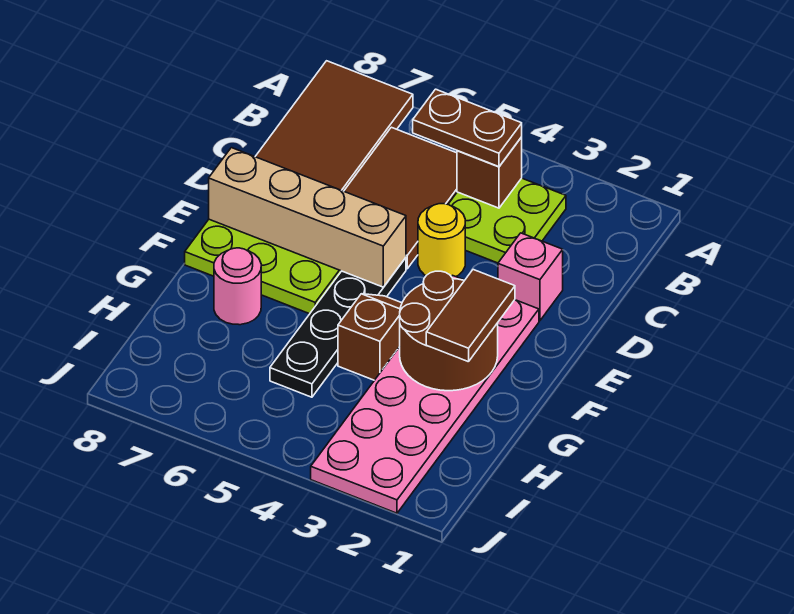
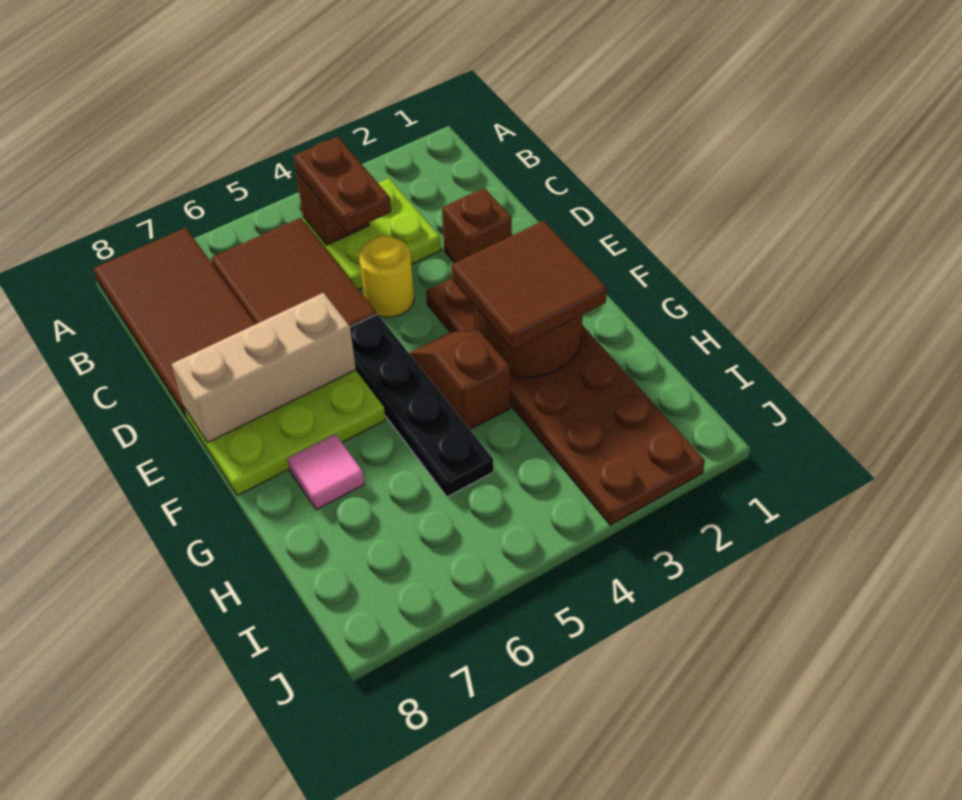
brown 1x2 plate [413,89,522,167] -> brown 1x2 plate turned to [293,137,391,233]
pink 1x1 brick [498,233,563,321] -> brown 1x1 brick [442,188,512,263]
pink 2x6 plate [311,275,539,513] -> brown 2x6 plate [426,279,705,525]
tan 1x4 brick [209,148,406,287] -> tan 1x3 brick [172,293,356,443]
brown 1x2 tile [426,270,515,362] -> brown 2x2 tile [451,221,607,350]
pink 1x1 round brick [214,248,261,325] -> pink 1x1 tile [287,434,365,510]

